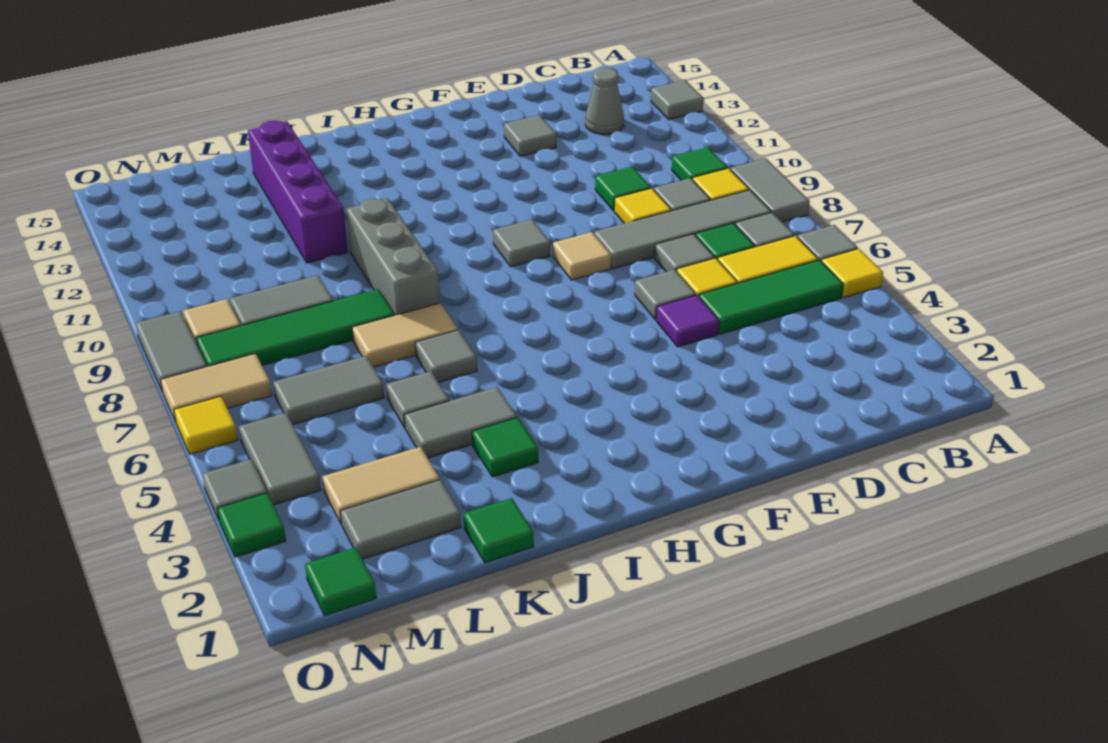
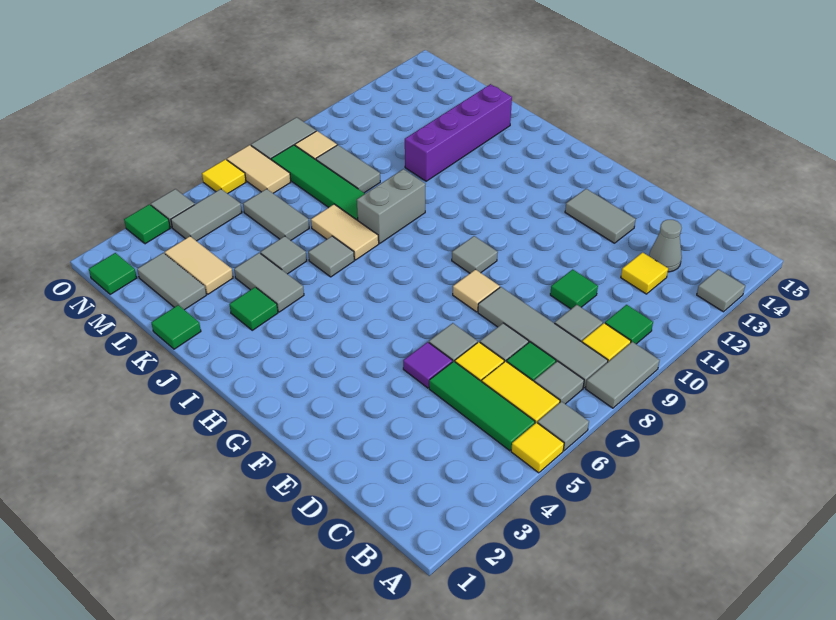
yellow 1x1 tile [614,188,672,223] -> yellow 1x1 tile moved to [621,252,668,294]
grey 1x1 tile [504,115,556,156] -> grey 1x2 tile [565,189,636,243]
grey 1x3 brick [347,198,440,315] -> grey 1x2 brick [357,169,425,243]

